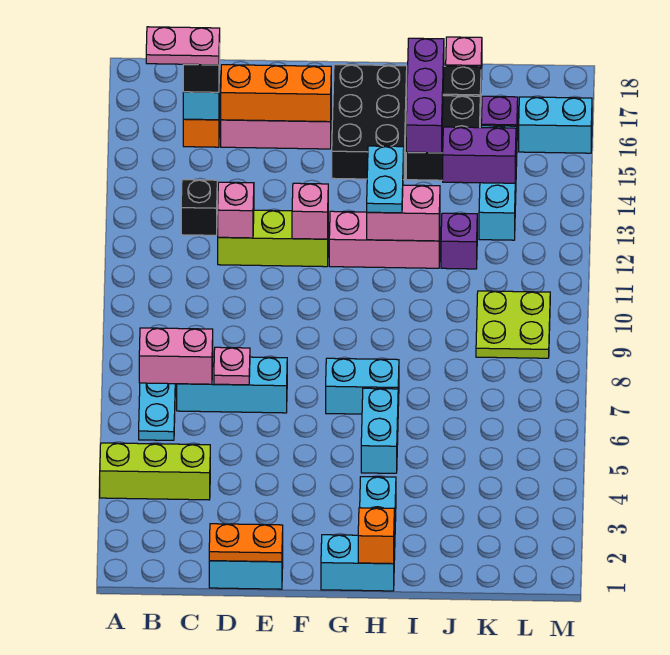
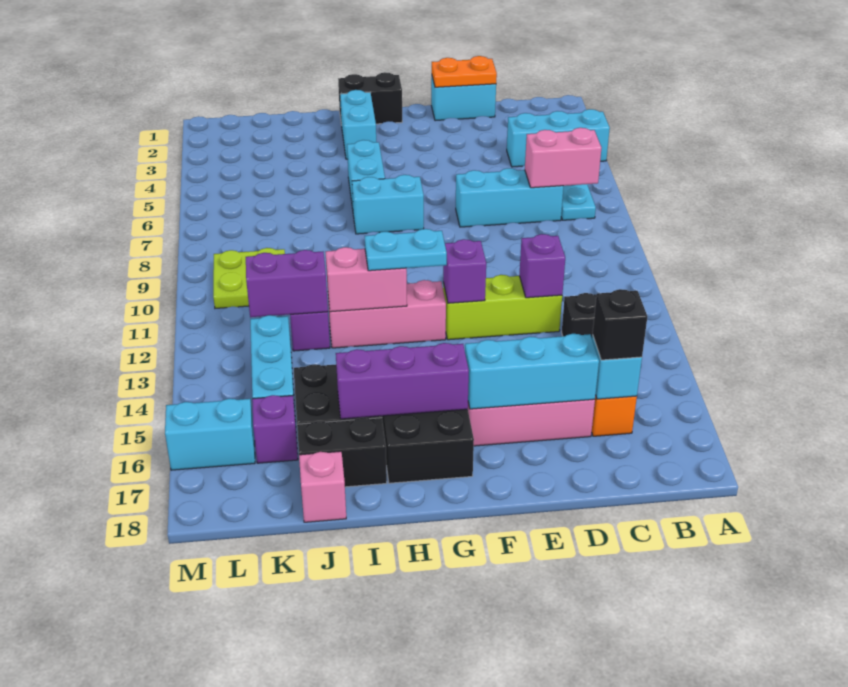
lime 1x3 brick [100,443,210,500] -> cyan 1x3 brick [507,109,610,167]
pink 1x2 plate [146,27,220,65] -> none
pink 1x1 plate [214,347,250,385] -> none
pink 1x1 brick [218,182,254,238] -> purple 1x1 brick [519,234,565,298]
orange 1x3 brick [221,65,331,122] -> cyan 1x3 brick [465,334,599,409]
pink 1x1 brick [292,183,328,239] -> purple 1x1 brick [443,239,486,303]
cyan 1x2 brick [321,535,394,591] -> black 1x2 brick [338,72,402,124]
orange 1x1 brick [358,508,394,564] -> none
cyan 1x2 plate [367,146,404,213] -> cyan 1x2 plate turned to [365,229,447,271]
purple 1x3 brick [406,38,444,153] -> purple 1x3 brick turned to [336,343,469,419]
purple 1x2 brick [443,127,516,183] -> purple 1x2 brick moved to [246,250,328,317]

